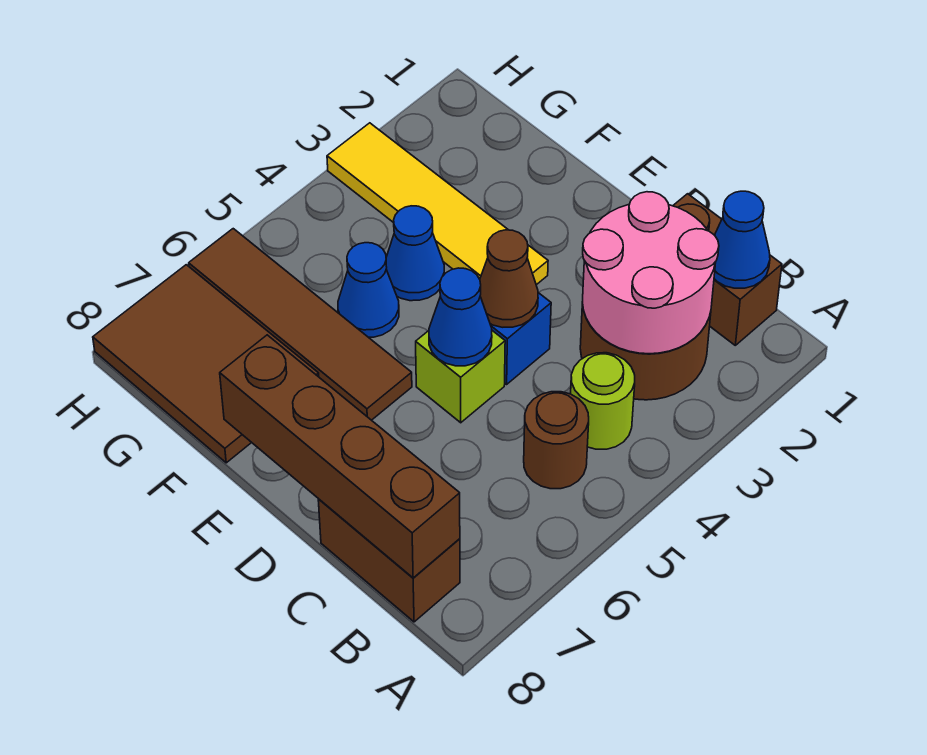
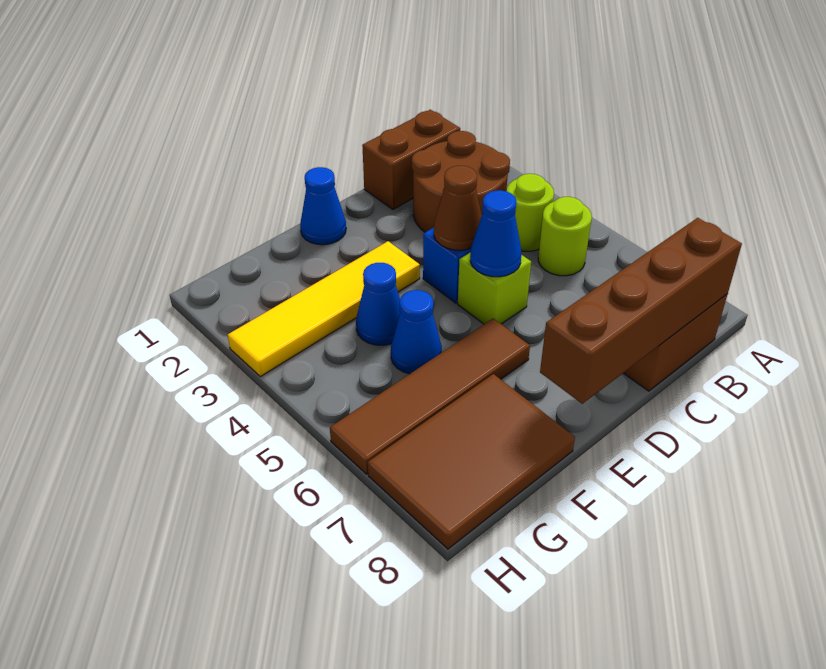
blue 1x1 cone [714,191,770,288] -> blue 1x1 cone moved to [300,167,346,245]
pink 2x2 round brick [582,192,719,354] -> none
brown 1x1 round brick [524,392,589,489] -> lime 1x1 round brick [538,197,592,276]

